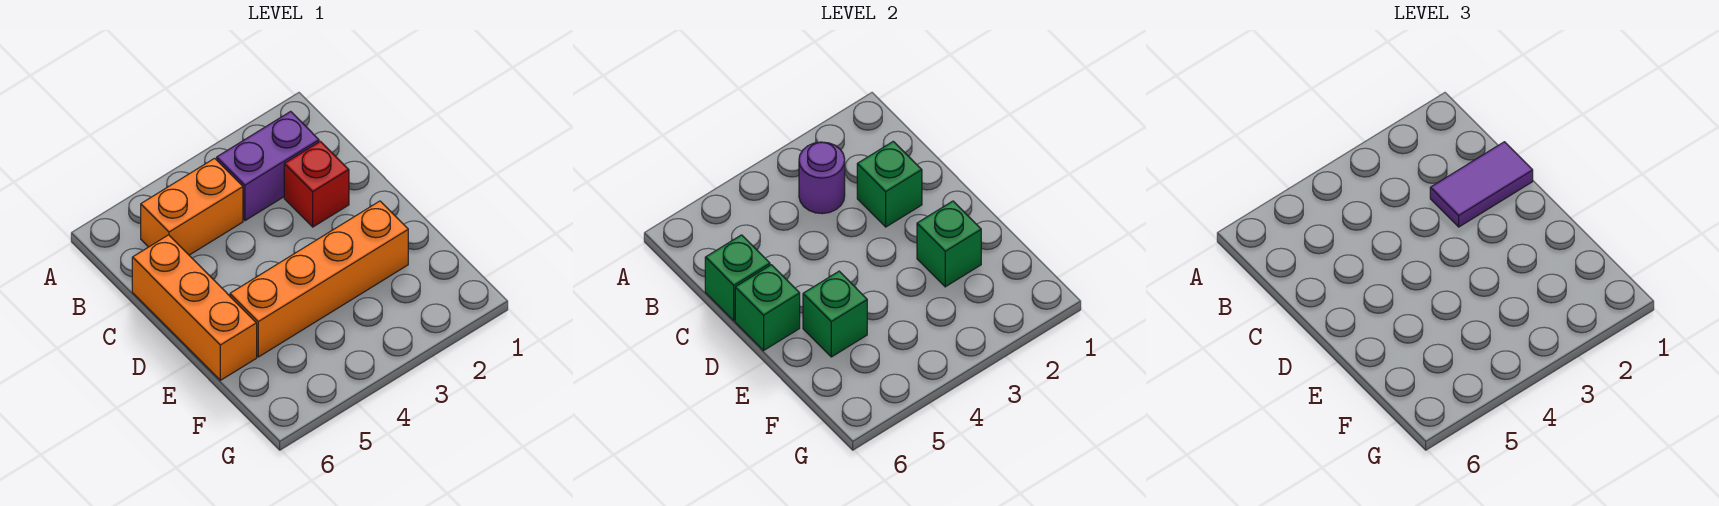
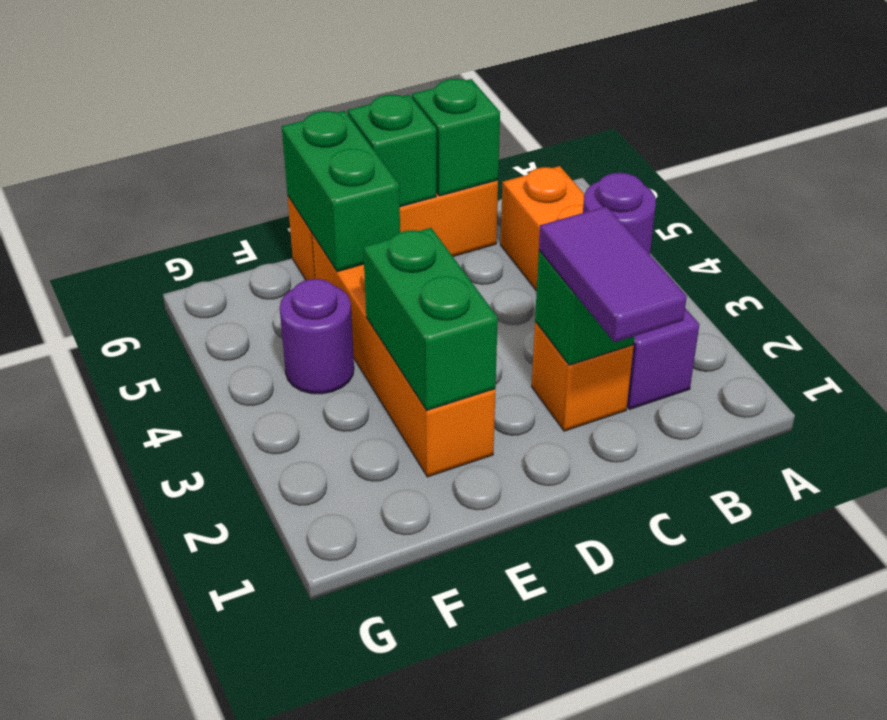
red 1x1 brick [284,141,349,227] -> orange 1x1 brick [532,322,634,431]
green 1x1 brick [917,201,981,287] -> green 1x2 brick [363,228,498,410]
green 1x1 brick [803,271,867,357] -> green 1x2 brick [282,111,400,272]
none -> purple 1x1 round brick [280,279,354,394]

